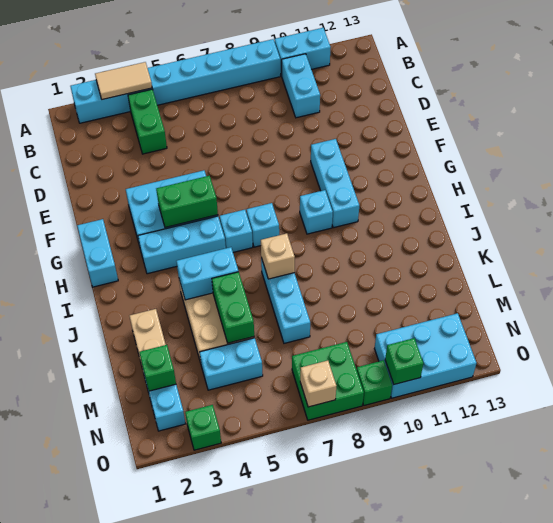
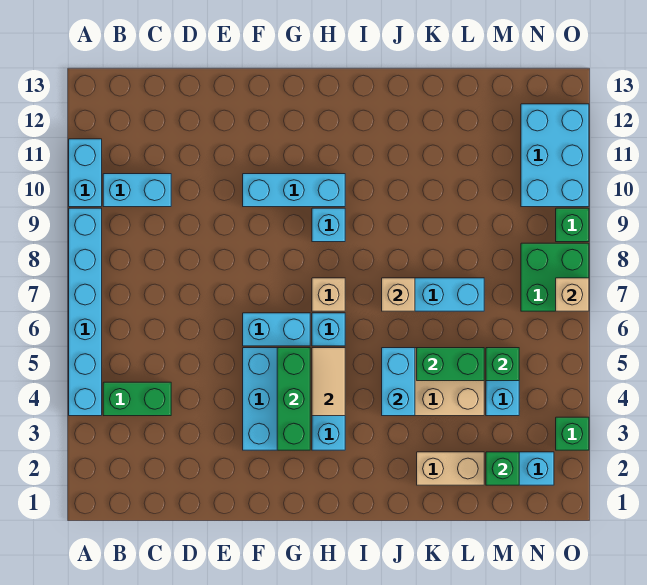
cyan 1x8 brick [70,39,280,123] -> cyan 1x6 brick [69,208,102,416]
tan 1x2 tile [95,62,152,100] -> tan 1x2 tile moved to [312,348,345,416]
cyan 1x2 brick [77,219,118,287] -> cyan 1x2 brick moved to [243,313,310,346]
green 1x2 brick [156,176,218,228] -> green 1x3 brick [277,348,310,450]
cyan 1x1 brick [246,203,279,247] -> tan 1x1 brick [312,278,345,311]
green 1x1 brick [385,338,423,384] -> green 1x1 brick moved to [486,348,519,381]

